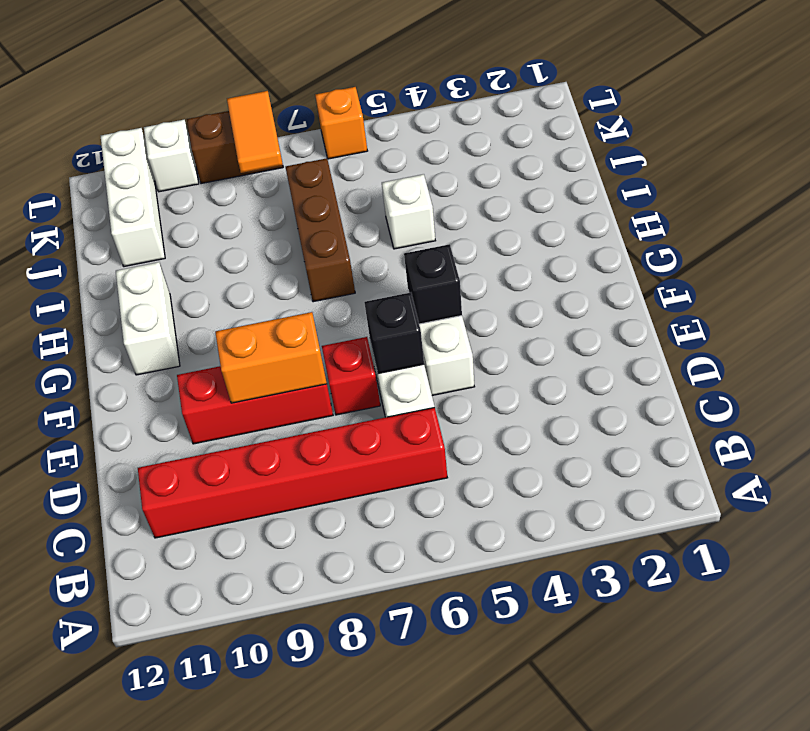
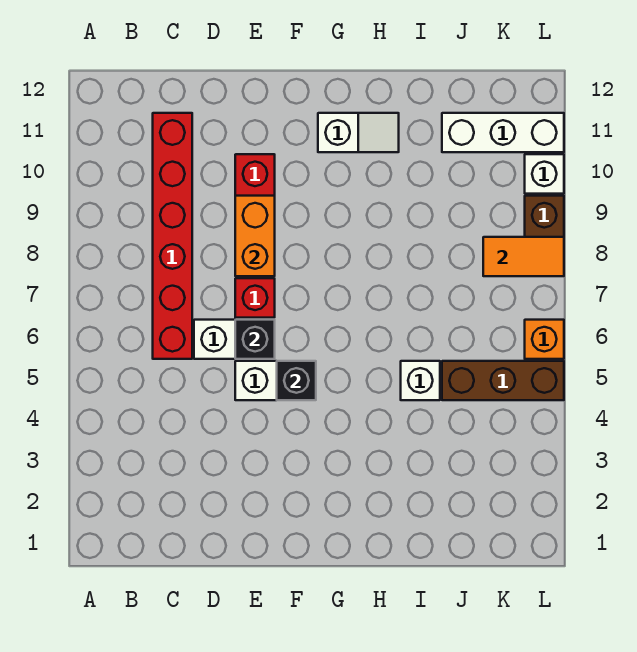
white 1x2 brick [116,262,180,375] -> white 1x2 slope [318,113,399,152]
brown 1x3 brick [286,158,355,302] -> brown 1x3 brick moved to [442,361,564,400]

